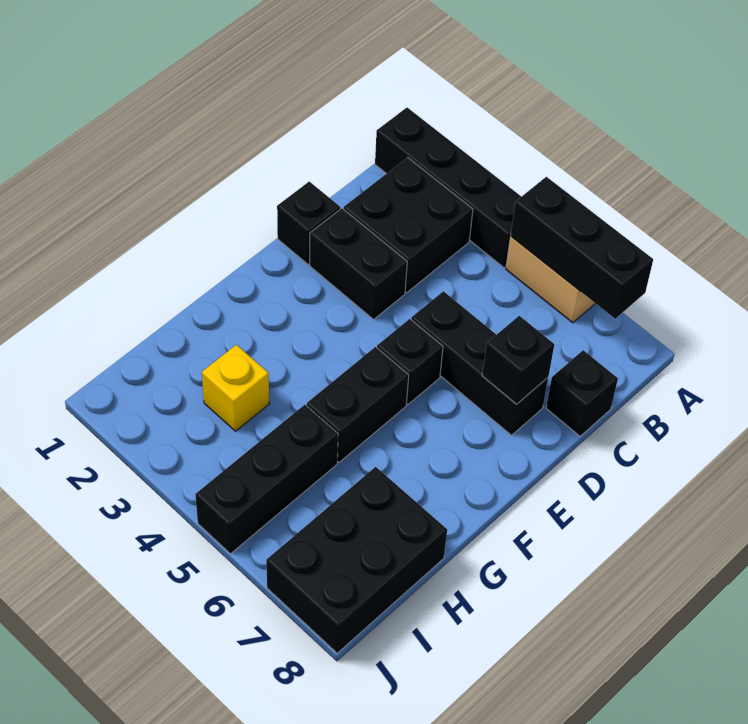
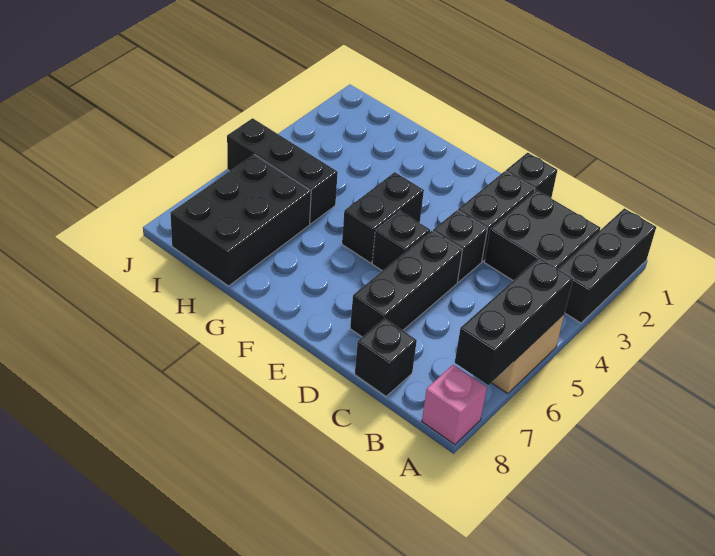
black 1x4 brick [375,108,521,268] -> black 1x3 brick [558,208,656,323]
none -> pink 1x1 brick [422,365,487,445]
black 1x1 brick [482,316,554,404] -> black 1x1 brick moved to [433,210,487,282]
black 1x2 brick [307,347,409,462] -> black 1x2 brick turned to [342,172,424,263]
yellow 1x1 brick [202,345,269,431] -> none
black 2x3 brick [266,467,447,653] -> black 2x3 brick turned to [170,155,311,286]

